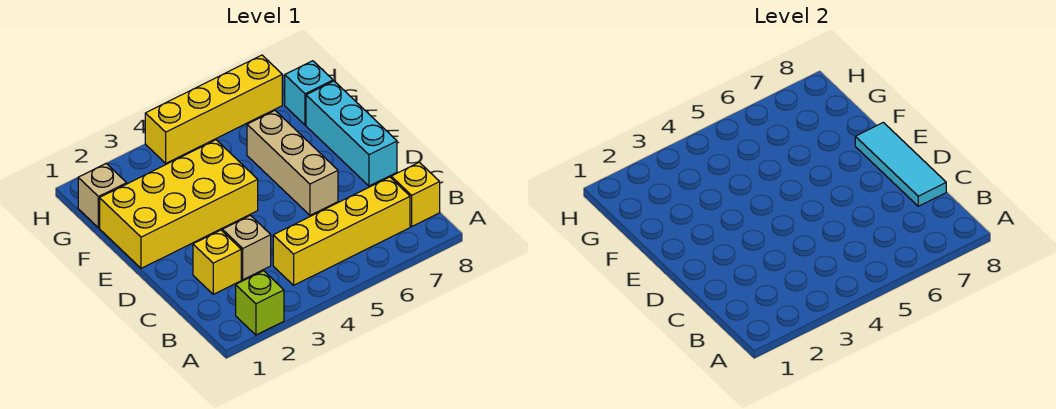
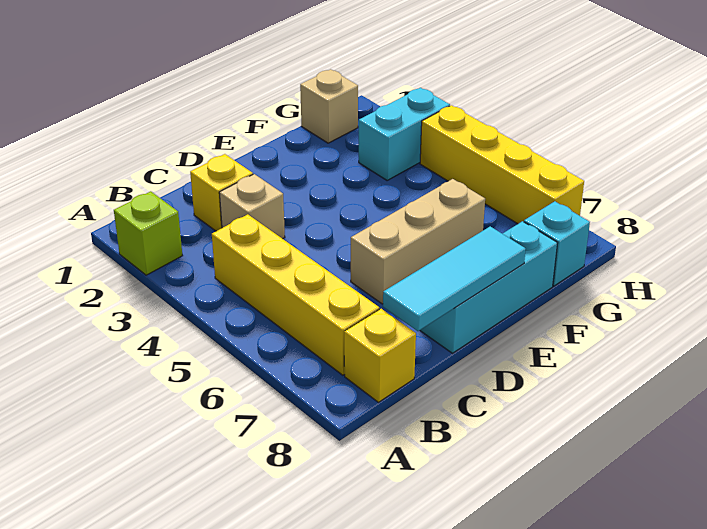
yellow 2x4 brick [100,140,258,268] -> none
none -> cyan 1x2 brick [359,88,450,180]

